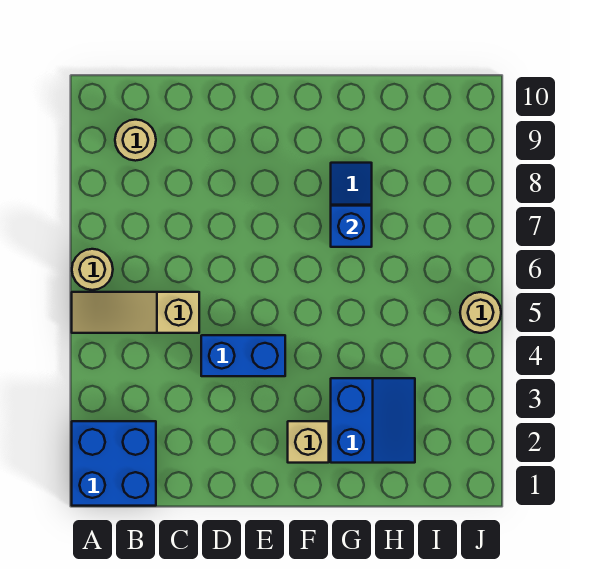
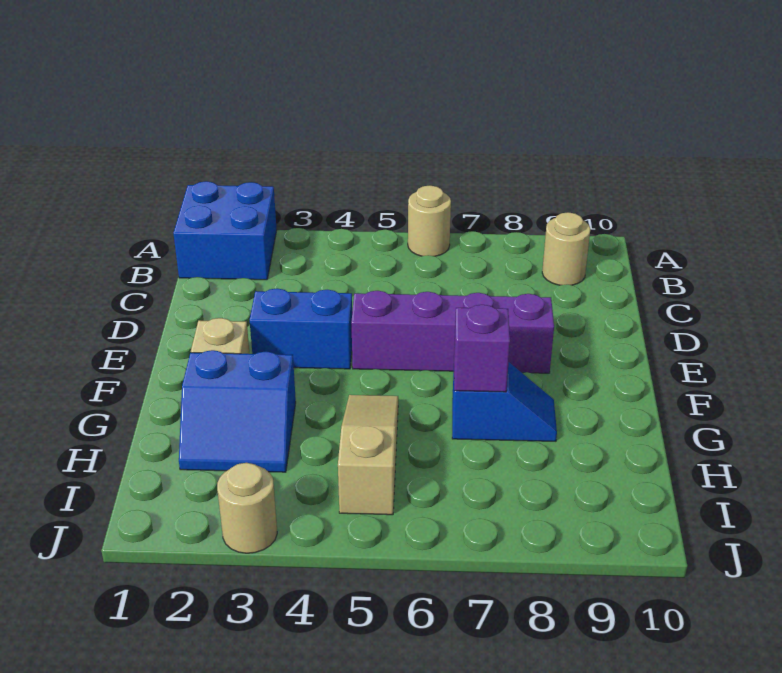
tan 1x3 slope [72,292,199,333] -> tan 1x3 slope moved to [338,395,398,515]
blue 1x2 brick [201,335,285,376] -> blue 1x2 brick turned to [250,288,352,369]
none -> purple 1x4 brick [351,291,554,373]
blue 1x1 brick [331,206,372,247] -> purple 1x1 brick [454,305,510,392]
tan 1x1 round brick [460,292,501,333] -> tan 1x1 round brick moved to [217,463,277,553]

